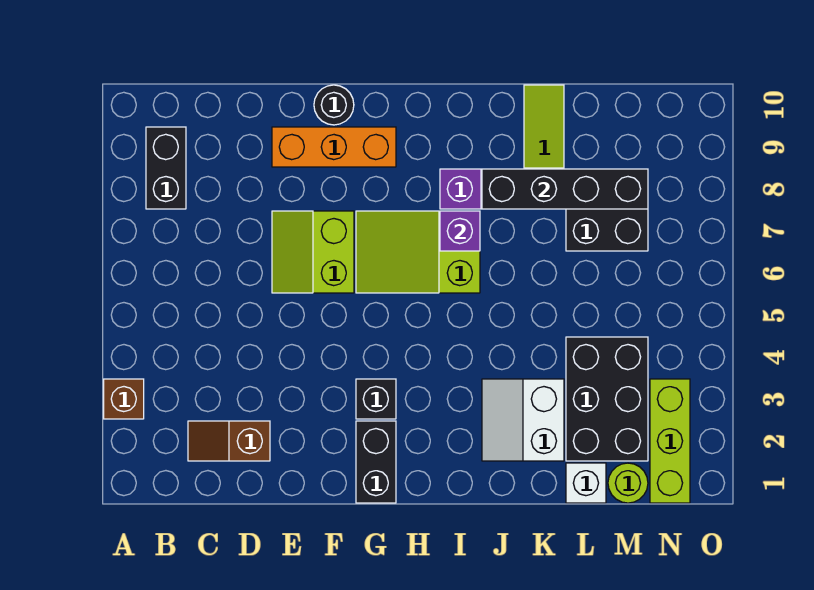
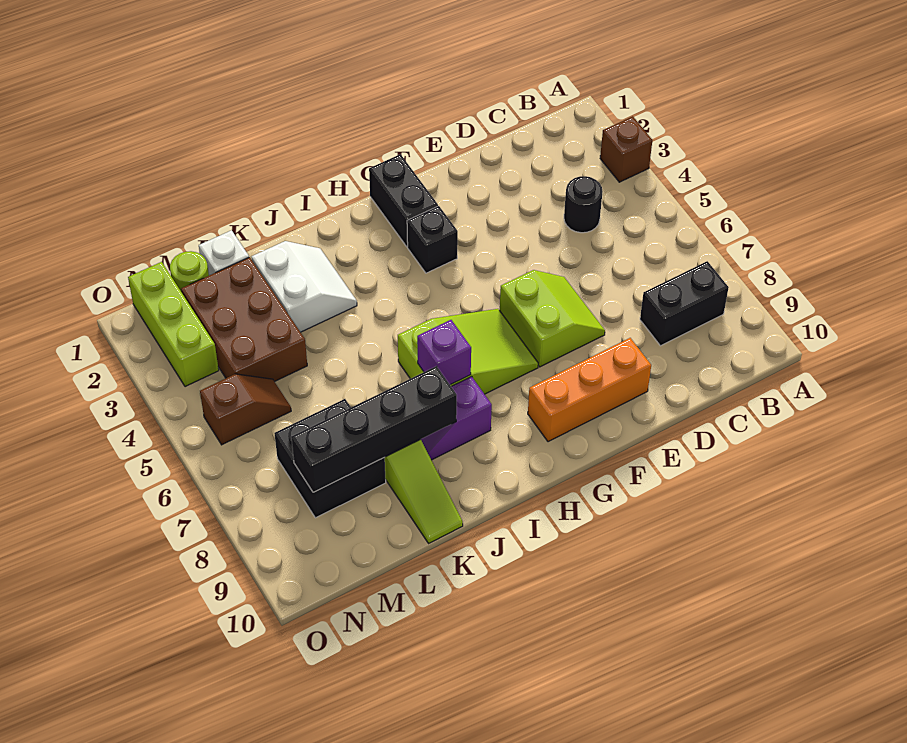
black 1x2 brick [146,127,186,209] -> black 1x2 brick turned to [640,261,729,346]
brown 1x2 slope [188,421,270,461] -> brown 1x2 slope moved to [200,374,291,445]
black 1x1 round brick [314,85,354,125] -> black 1x1 round brick moved to [564,176,603,233]
black 2x3 brick [566,337,648,461] -> brown 2x3 brick [181,257,307,382]

